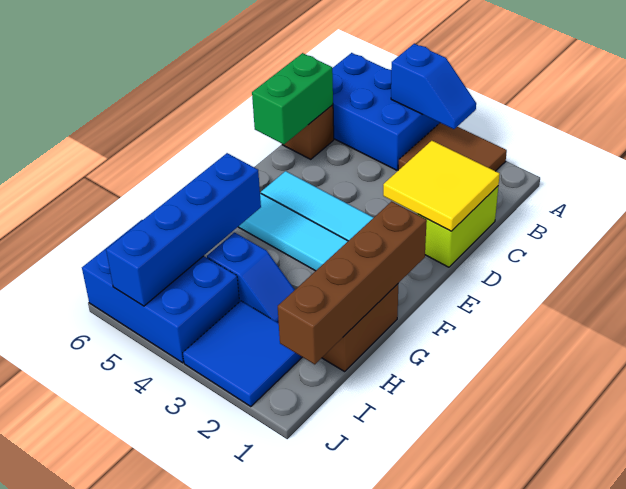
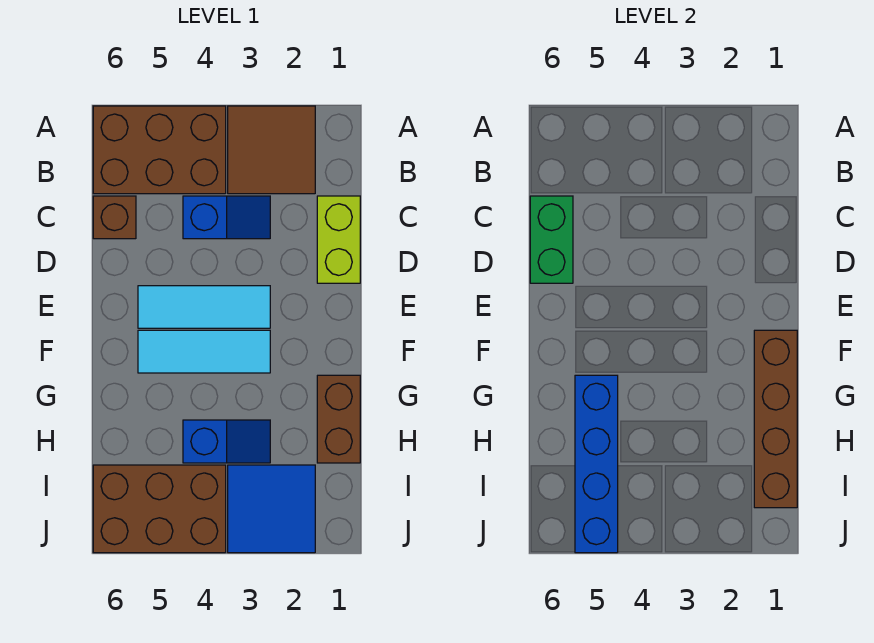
blue 1x2 slope [391,44,476,129] -> blue 1x2 slope moved to [183,196,270,239]
blue 2x3 brick [332,53,440,170] -> brown 2x3 brick [93,106,226,194]
yellow 2x2 tile [383,141,500,231] -> none
blue 2x3 brick [82,220,239,363] -> brown 2x3 brick [93,465,226,553]

